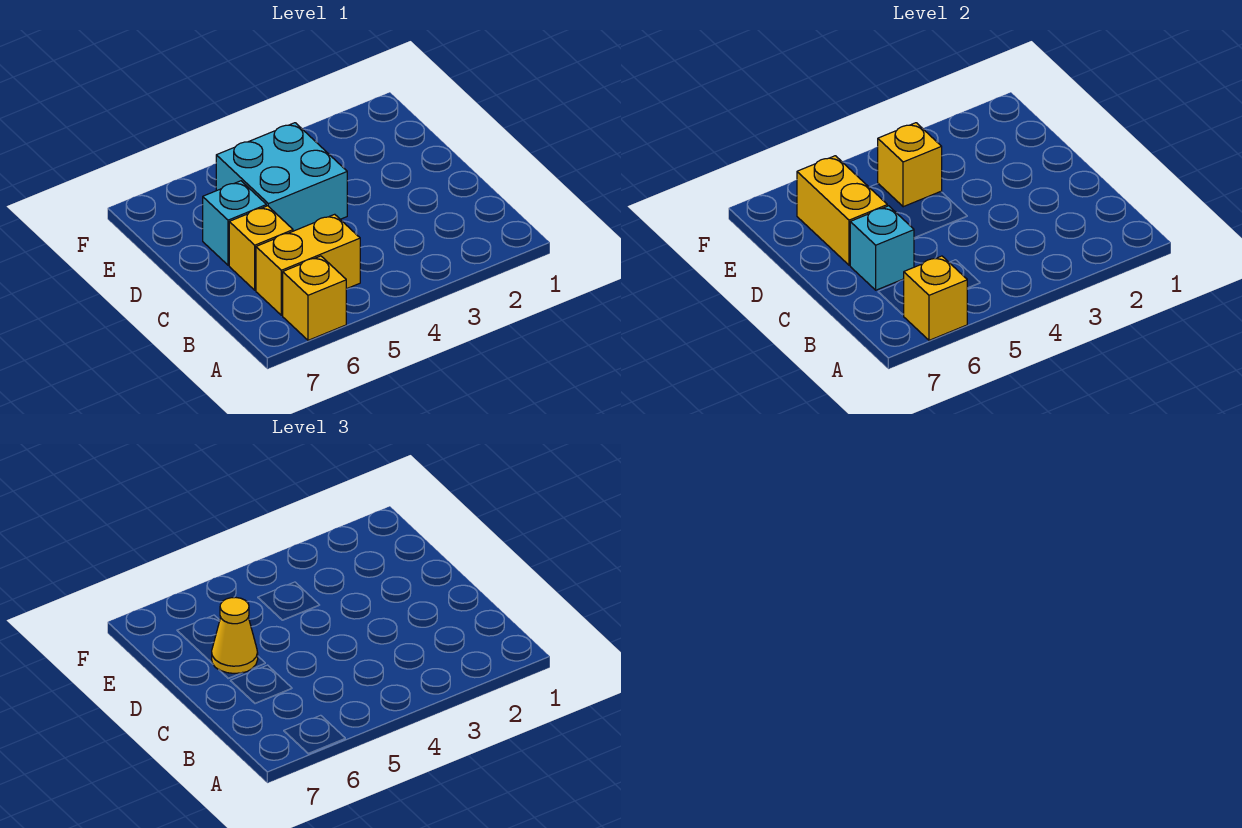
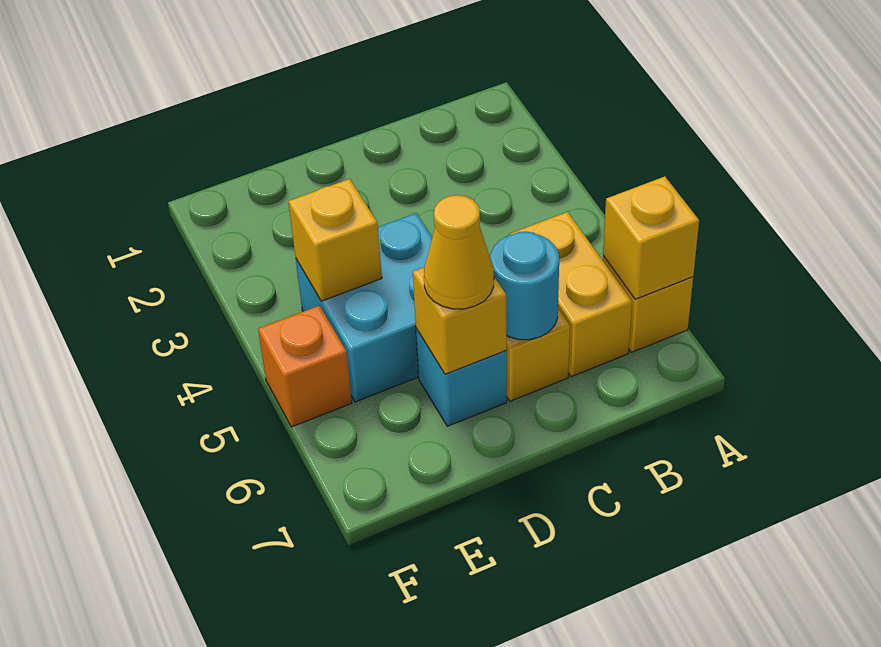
cyan 1x1 brick [850,206,914,290] -> cyan 1x1 round brick [490,231,559,340]
yellow 1x2 brick [797,156,887,265] -> yellow 1x1 brick [413,267,507,374]
none -> orange 1x1 brick [258,306,352,427]

